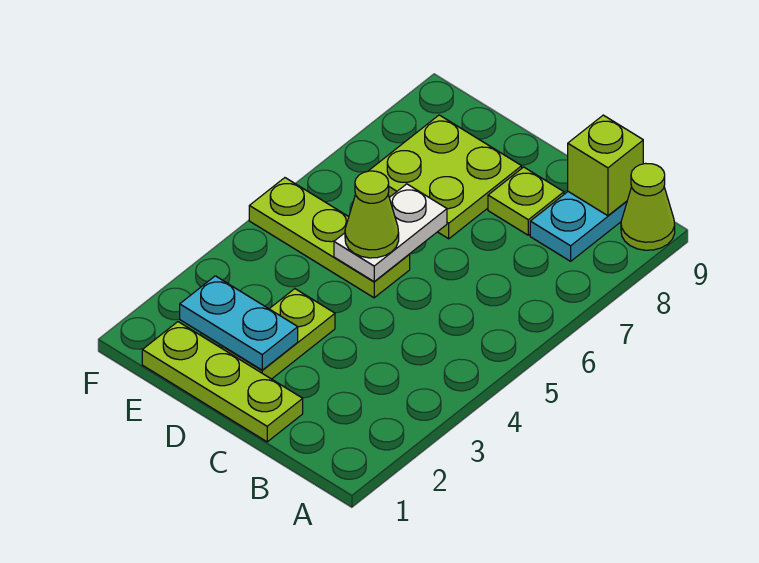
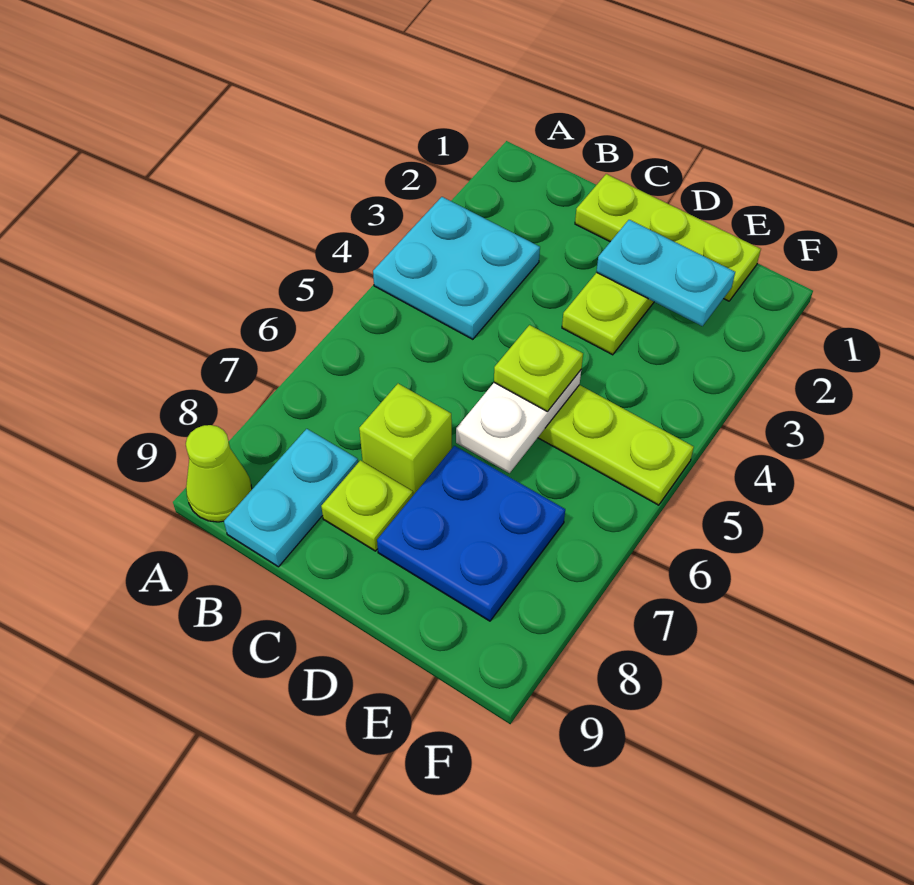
none -> cyan 2x2 plate [373,197,540,339]
lime 1x1 brick [568,115,643,216] -> lime 1x1 brick moved to [359,384,452,495]
lime 1x1 cone [345,171,399,258] -> lime 1x1 plate [494,325,583,412]
lime 2x2 plate [369,115,522,239] -> blue 2x2 plate [377,446,565,621]

